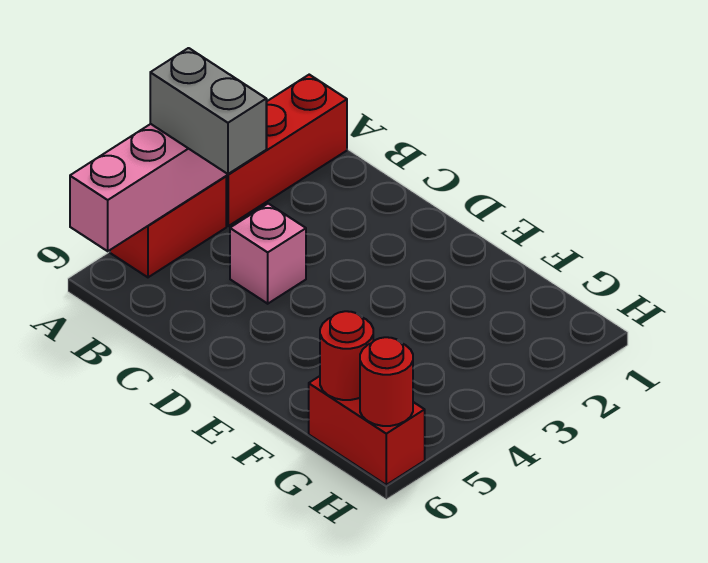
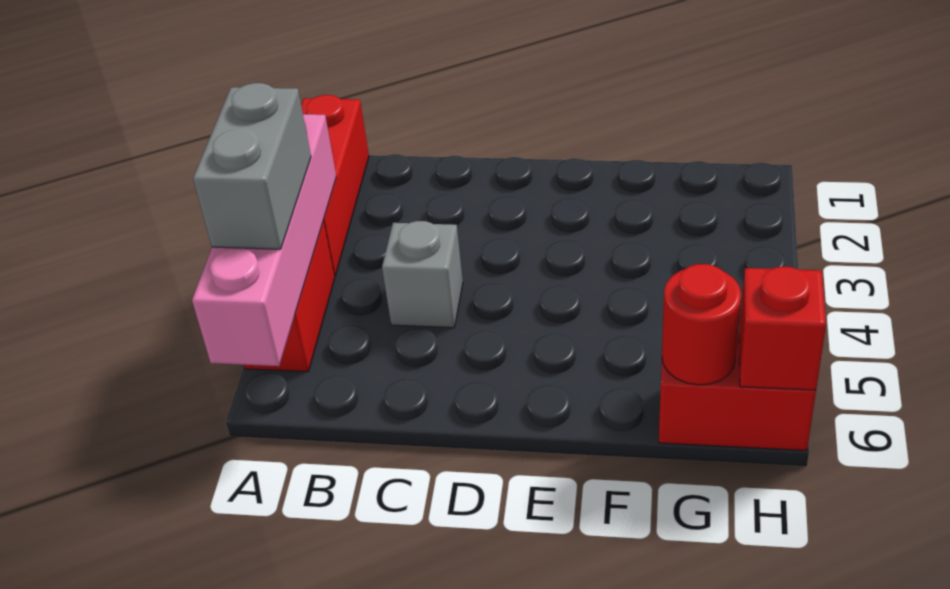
grey 1x2 brick [150,48,266,174] -> grey 1x2 brick turned to [193,83,311,249]
pink 1x1 brick [230,204,306,304] -> grey 1x1 brick [382,221,463,328]
red 1x1 round brick [360,337,413,426] -> red 1x1 brick [739,267,826,390]

